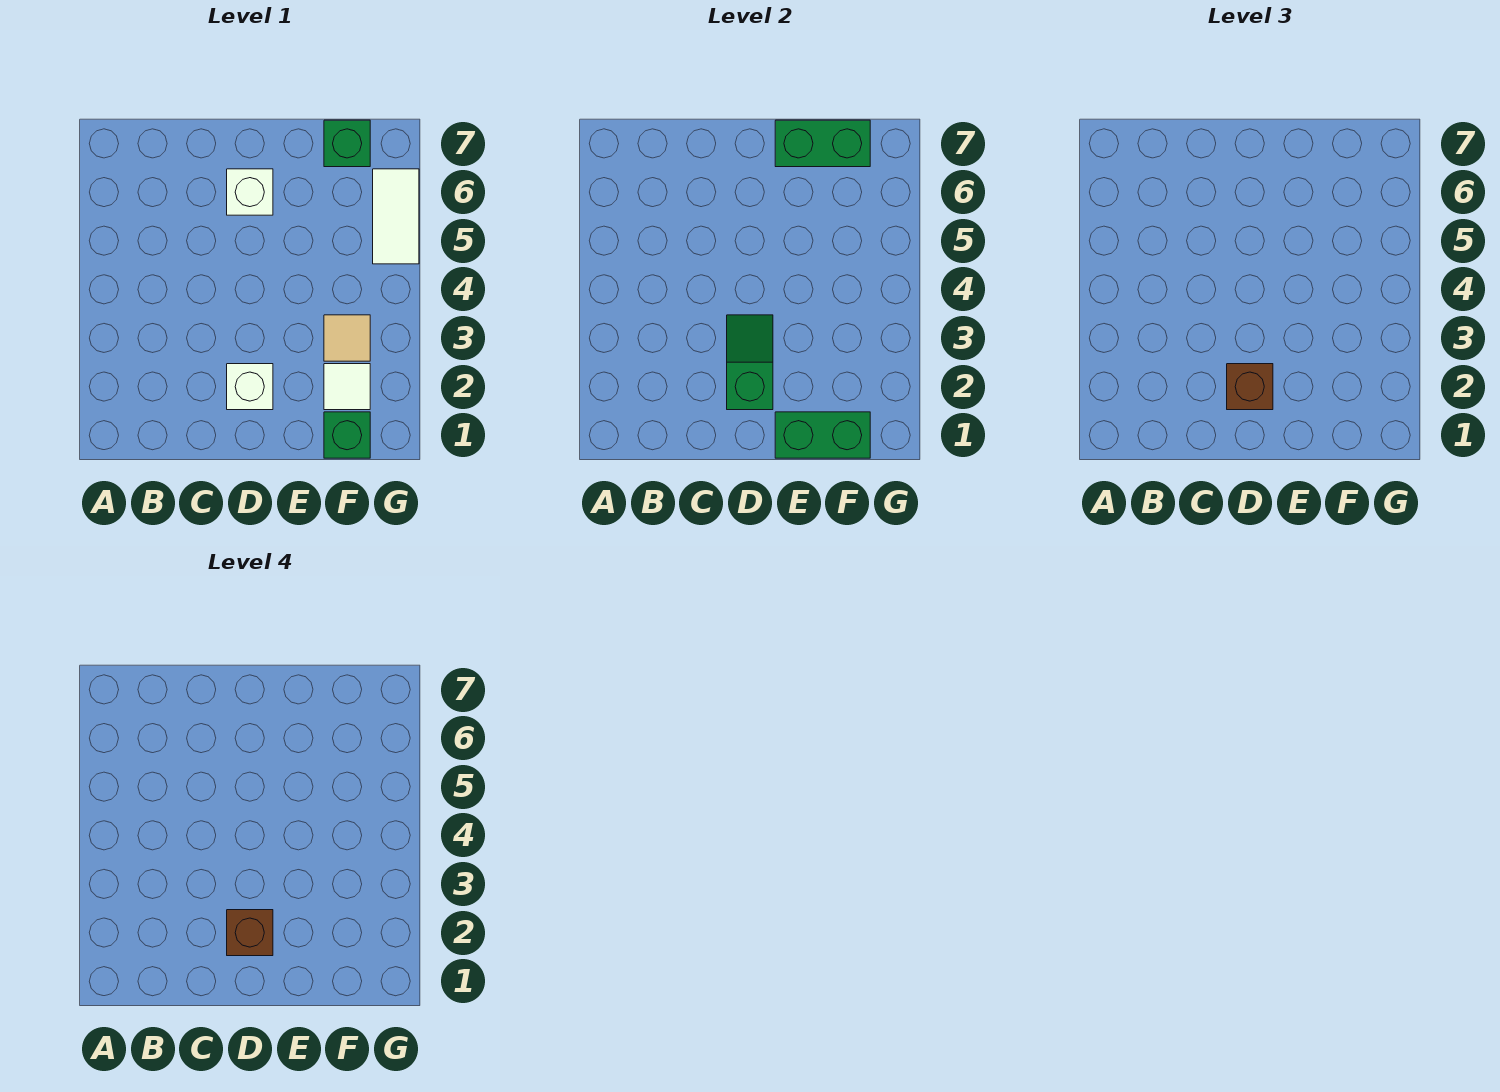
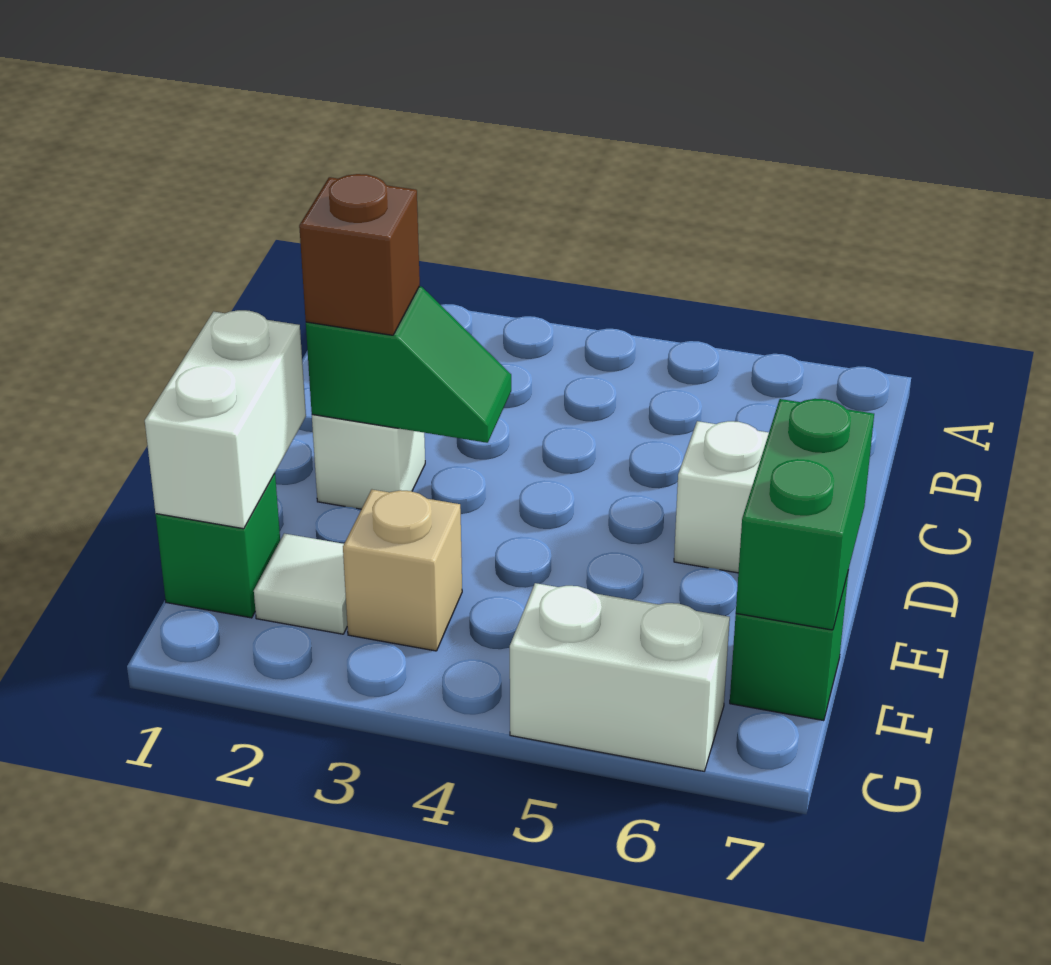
brown 1x1 brick [227,910,273,956] -> none
green 1x2 brick [775,412,870,458] -> white 1x2 brick [145,310,306,529]
tan 1x1 tile [324,315,370,361] -> tan 1x1 brick [343,490,462,651]
white 1x2 tile [373,169,419,264] -> white 1x2 brick [510,583,730,771]

